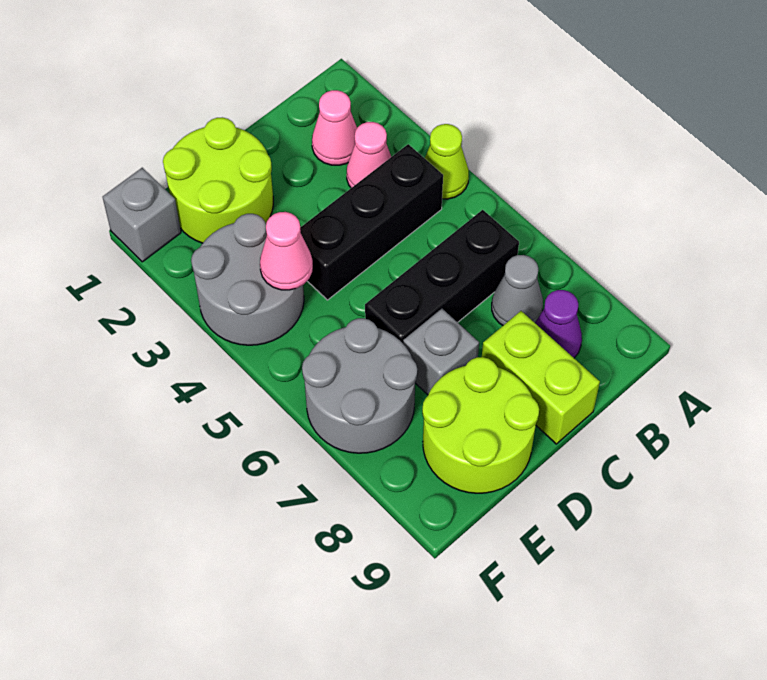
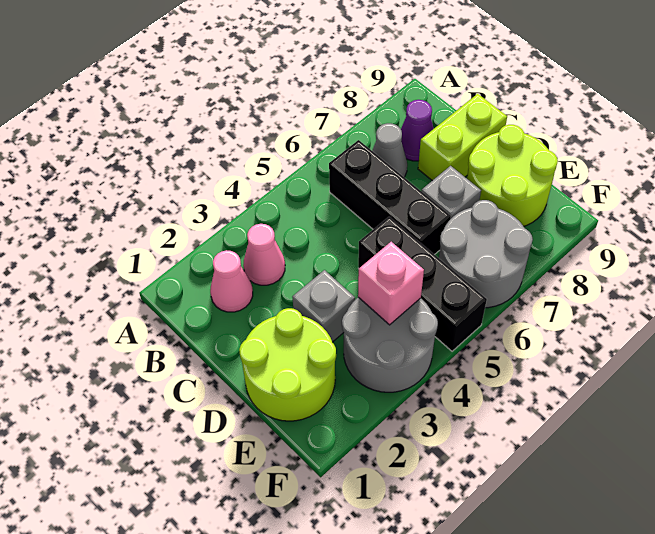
lime 1x1 cone [425,124,469,199] -> none
black 1x3 brick [300,144,443,300] -> black 1x3 brick moved to [358,217,487,351]
pink 1x1 cone [260,212,313,290] -> pink 1x1 brick [358,242,424,325]
grey 1x1 brick [103,168,181,262] -> grey 1x1 brick moved to [292,270,355,342]

